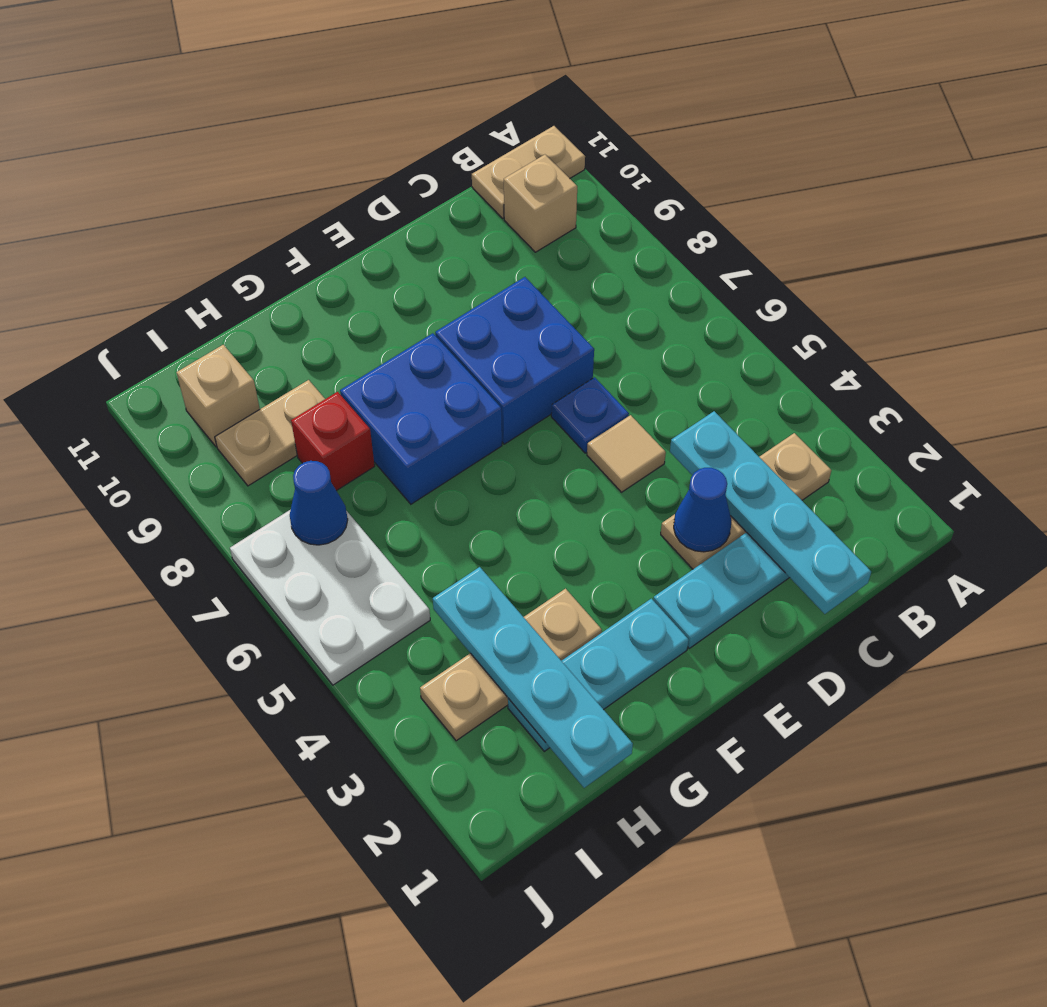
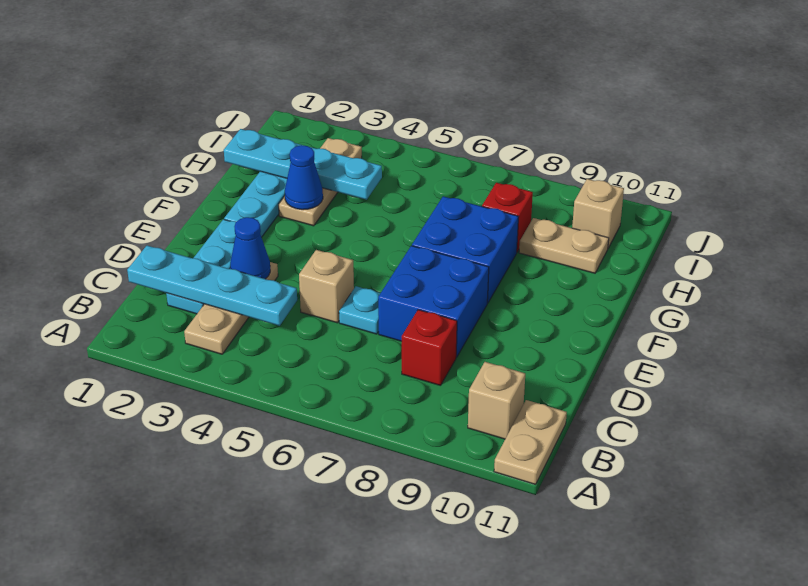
none -> red 1x1 brick [402,310,457,386]
tan 1x1 tile [587,415,666,492] -> tan 1x1 brick [299,250,354,323]
blue 1x1 plate [551,377,629,453] -> cyan 1x1 plate [339,286,380,334]
tan 1x2 plate [215,380,325,486] -> tan 1x2 plate turned to [519,218,609,273]
white 2x3 plate [230,510,430,685] -> none
blue 1x1 cone [290,461,348,545] -> blue 1x1 cone moved to [285,145,323,210]

